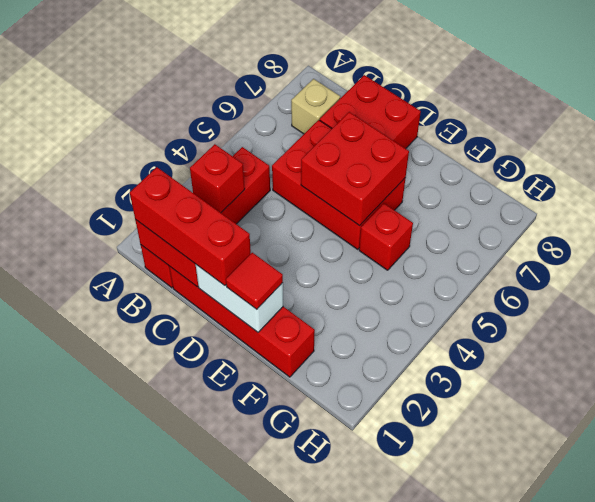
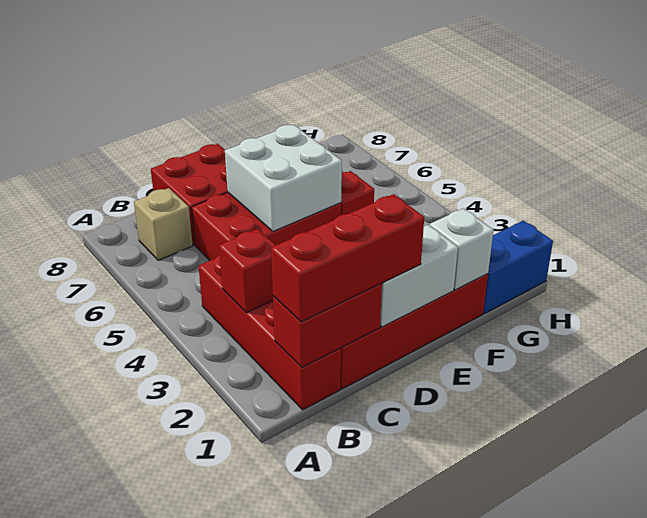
red 2x2 brick [301,112,409,226] -> white 2x2 brick [225,125,342,231]
red 1x1 tile [226,253,283,309] -> none
none -> white 1x1 brick [430,208,494,290]
none -> blue 1x2 brick [483,221,553,314]

